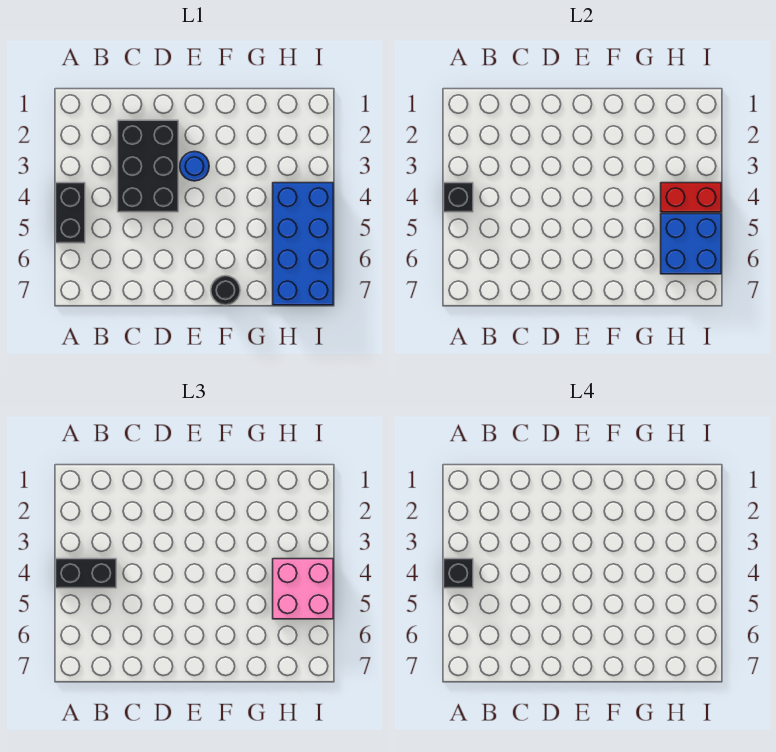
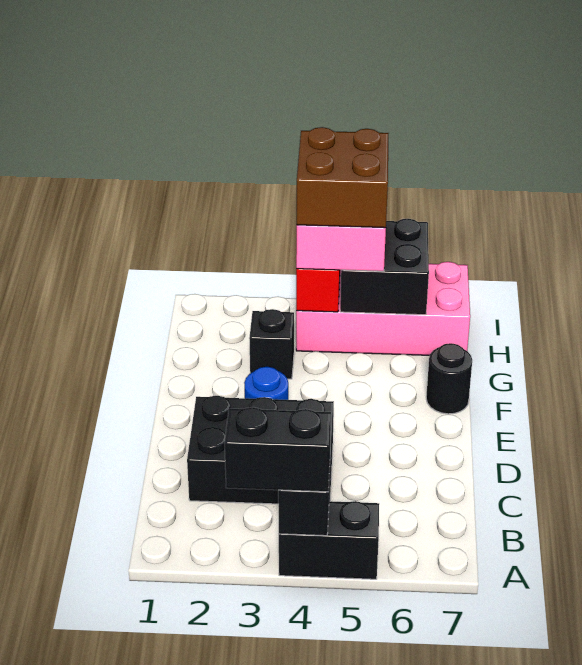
black 1x2 brick [56,559,116,588] -> black 1x2 brick turned to [225,407,331,492]
black 1x1 brick [444,559,473,588] -> black 1x1 brick moved to [249,309,294,379]
blue 2x4 brick [273,183,333,305] -> pink 2x4 brick [296,262,470,355]
none -> brown 2x2 brick [297,127,388,228]
blue 2x2 brick [661,214,721,274] -> black 2x2 brick [340,219,429,315]

